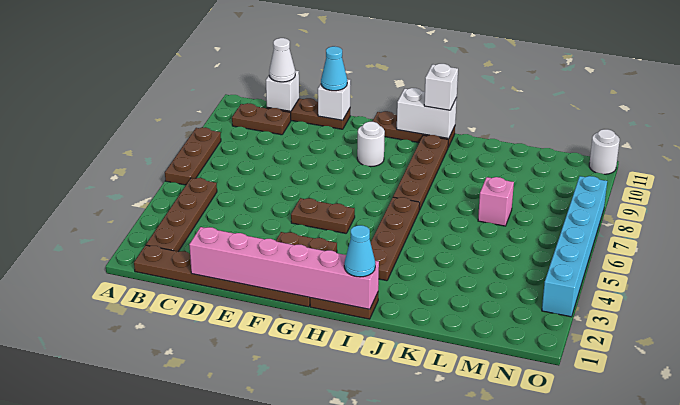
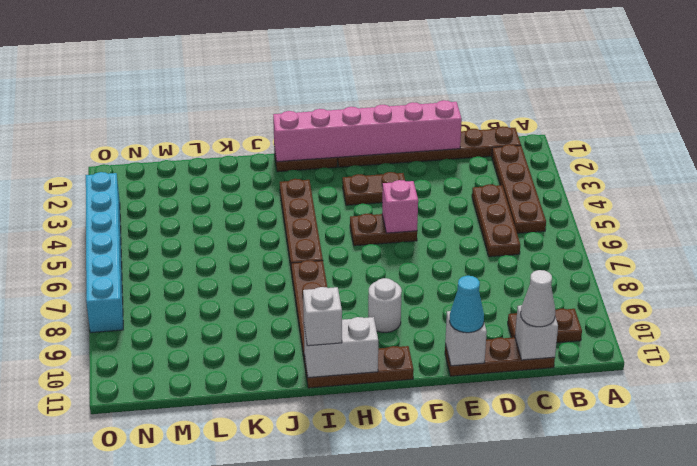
brown 1x3 plate [165,127,221,185] -> brown 1x3 plate moved to [472,184,520,257]
cyan 1x1 cone [344,225,375,277] -> none
pink 1x1 brick [478,177,514,226] -> pink 1x1 brick moved to [382,180,418,233]
white 1x1 round brick [589,129,620,174] -> none

